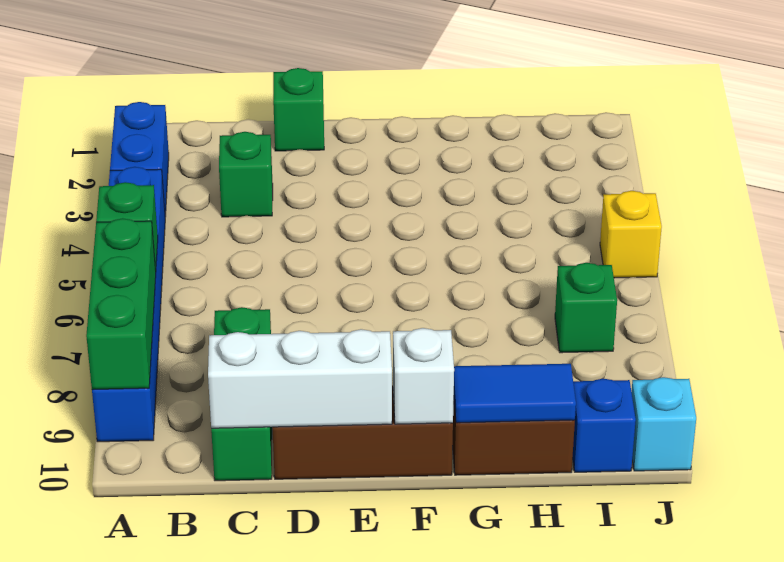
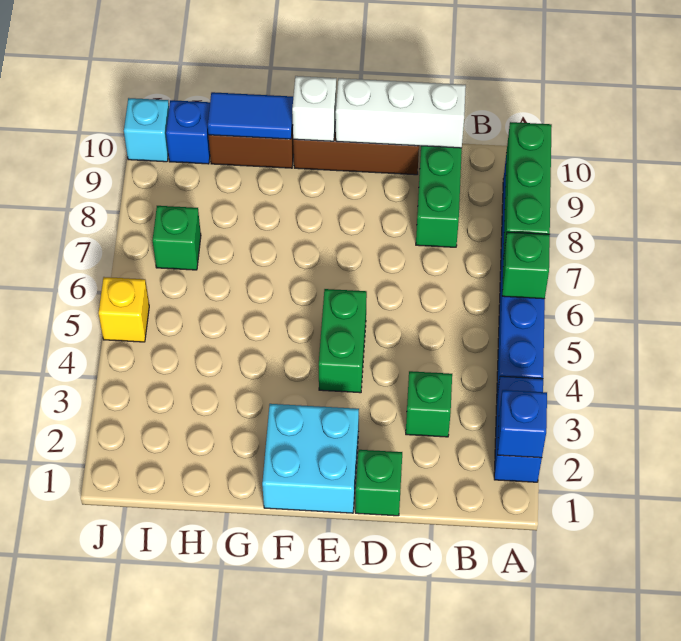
none -> blue 1x1 brick [498,390,547,458]
none -> cyan 2x2 brick [262,404,359,513]
none -> green 1x2 brick [319,289,367,393]

